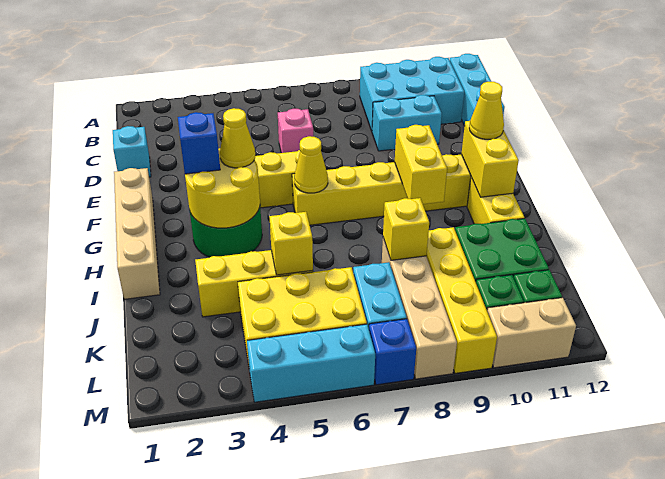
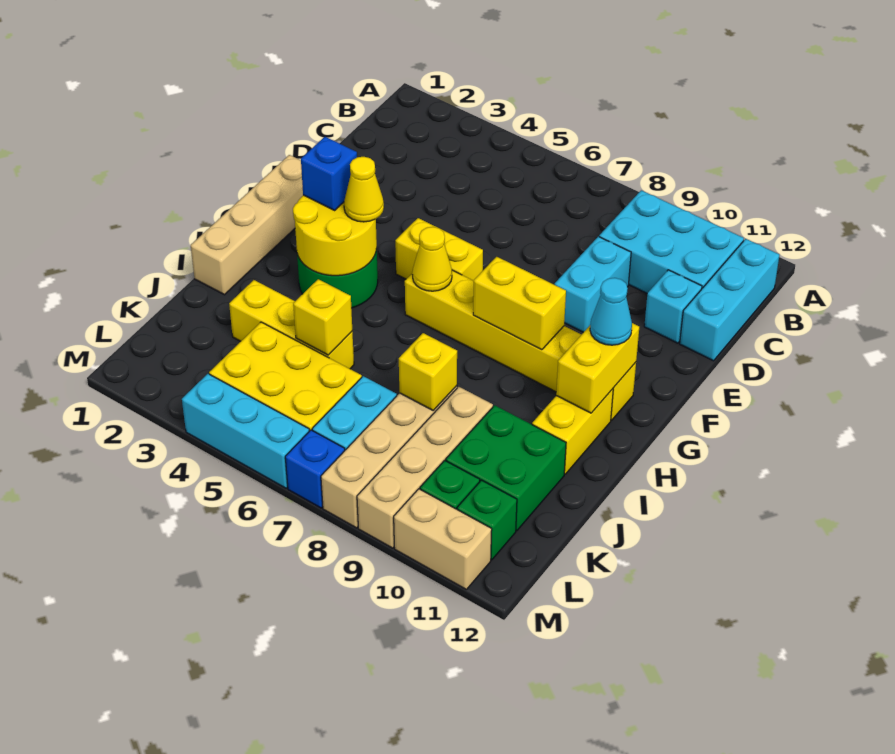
cyan 1x1 brick [113,126,151,177] -> cyan 1x1 brick moved to [644,270,702,343]
pink 1x1 brick [278,109,313,153] -> none
cyan 1x2 brick [372,95,442,151] -> cyan 1x2 brick turned to [555,237,631,332]
yellow 1x2 brick [395,125,447,204] -> yellow 1x2 brick turned to [473,257,566,350]
yellow 1x1 cone [469,82,504,139] -> cyan 1x1 cone [590,278,632,345]
yellow 1x4 brick [426,227,497,373] -> tan 1x4 brick [357,387,493,548]

